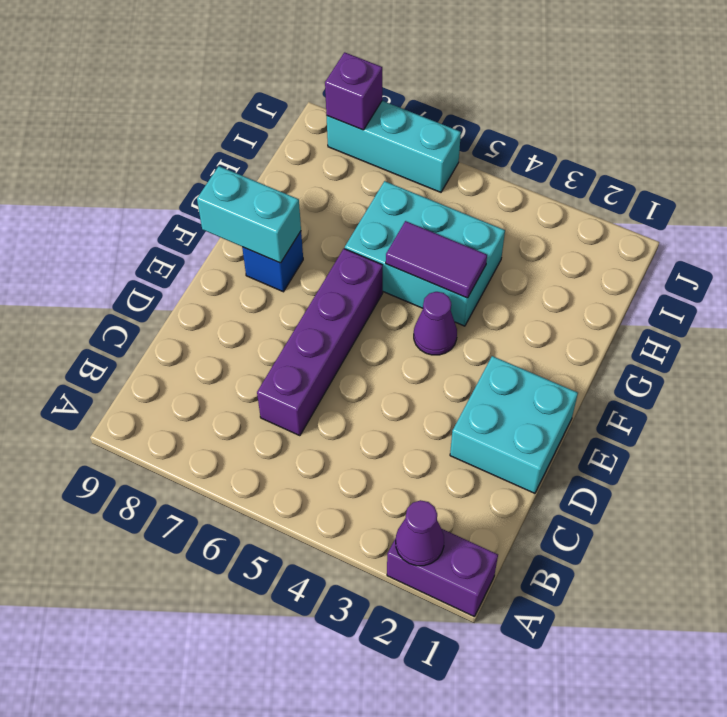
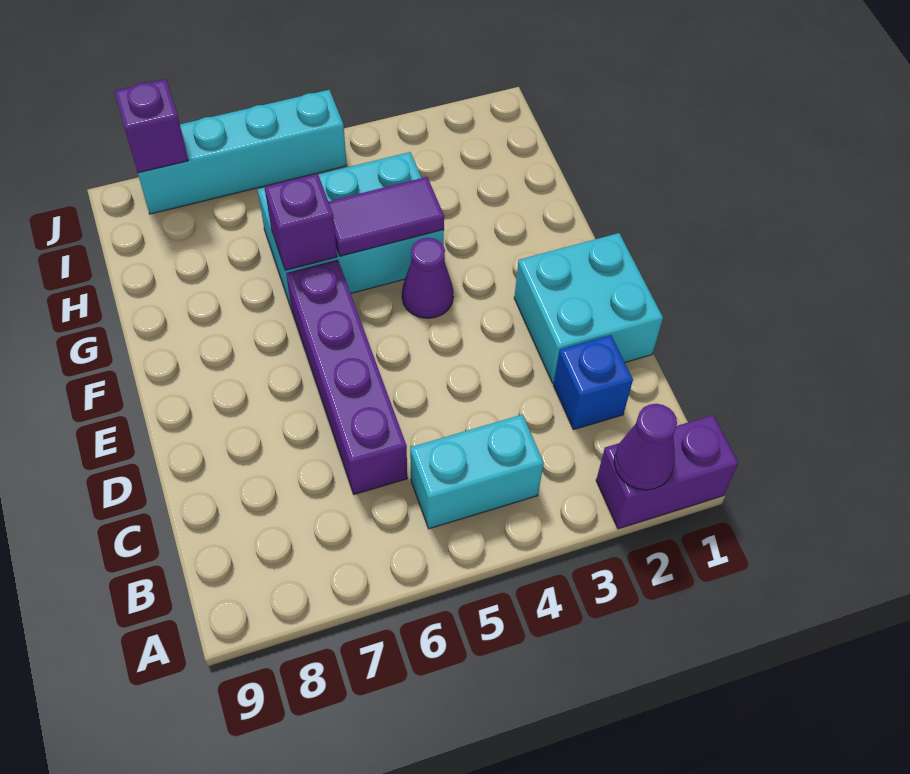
blue 1x1 brick [242,231,303,292] -> blue 1x1 brick moved to [553,335,633,430]
cyan 1x2 brick [197,166,301,263] -> cyan 1x2 brick moved to [410,415,544,529]
none -> purple 1x1 brick [264,173,337,270]
cyan 1x3 brick [327,101,461,192] -> cyan 1x4 brick [138,90,347,214]

